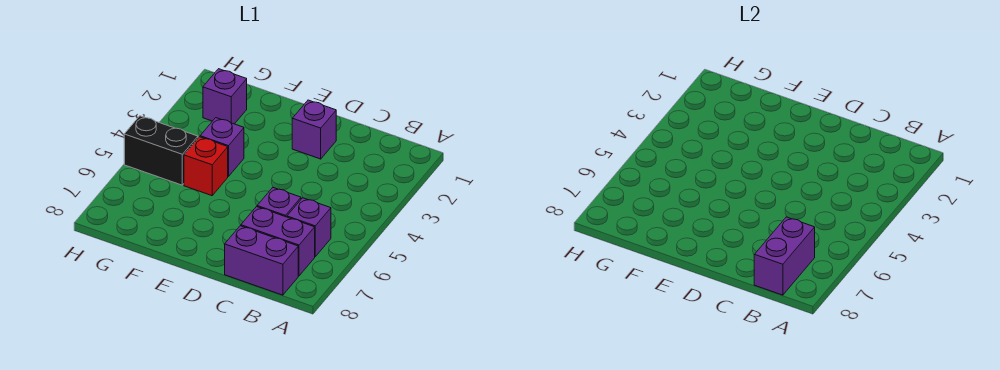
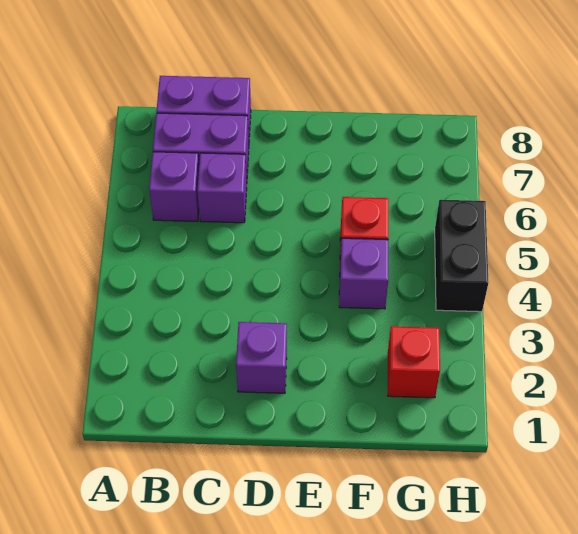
purple 1x2 brick [754,217,815,295] -> none
purple 1x1 brick [203,69,247,124] -> red 1x1 brick [388,326,440,398]
black 1x2 brick [124,116,198,185] -> black 1x2 brick turned to [435,200,489,312]

